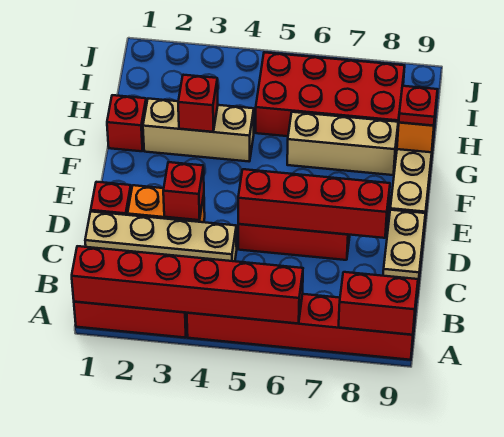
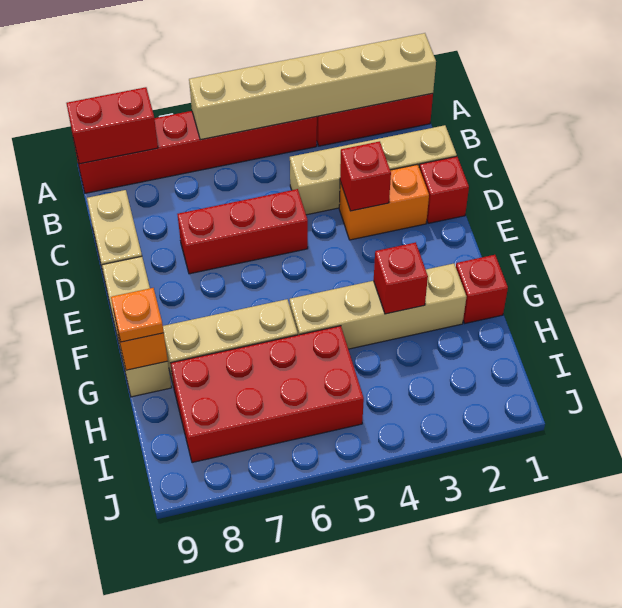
red 1x6 brick [72,246,303,324] -> tan 1x6 brick [189,33,436,140]
red 1x4 brick [238,169,390,238] -> none
tan 1x3 brick [143,99,254,161] -> tan 1x4 brick [290,263,466,349]
red 1x1 plate [399,86,438,126] -> orange 1x1 plate [111,288,164,342]

